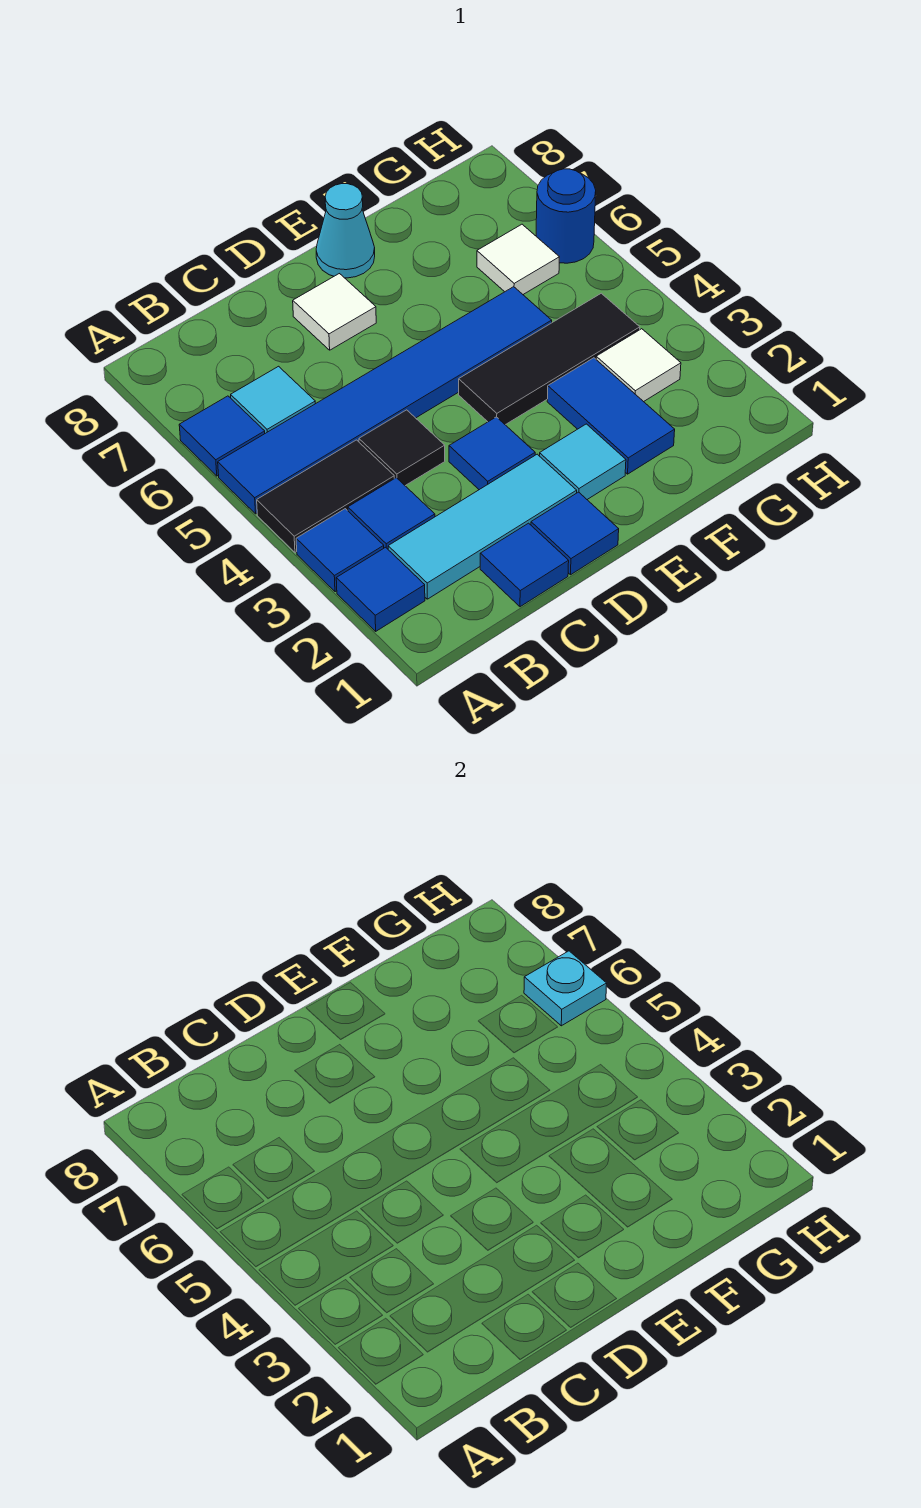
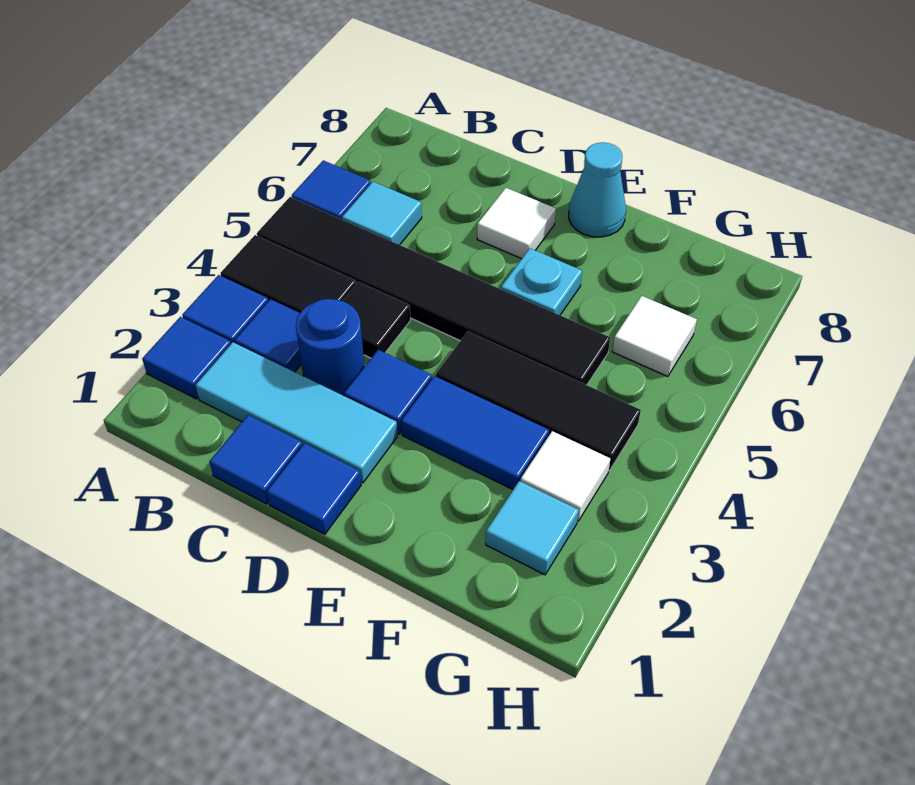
blue 1x6 tile [218,287,552,514] -> black 1x6 tile [257,197,610,385]
cyan 1x1 tile [540,424,626,499] -> cyan 1x1 tile moved to [486,481,579,575]
blue 1x2 tile [547,358,675,474] -> blue 1x2 tile turned to [401,376,549,489]
blue 1x1 round brick [536,169,596,263] -> blue 1x1 round brick moved to [296,299,365,396]
cyan 1x1 plate [524,951,607,1026] -> cyan 1x1 plate moved to [501,248,582,315]

